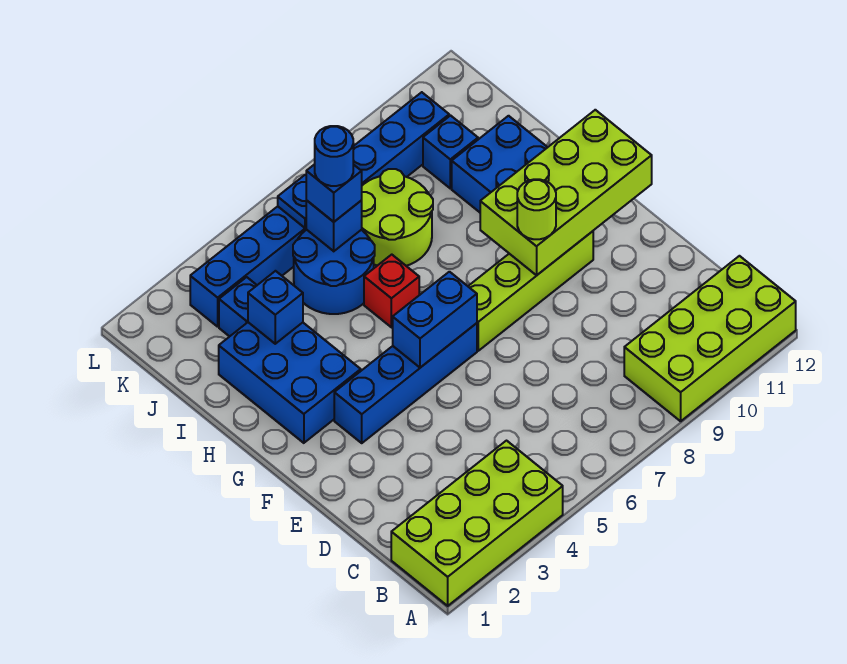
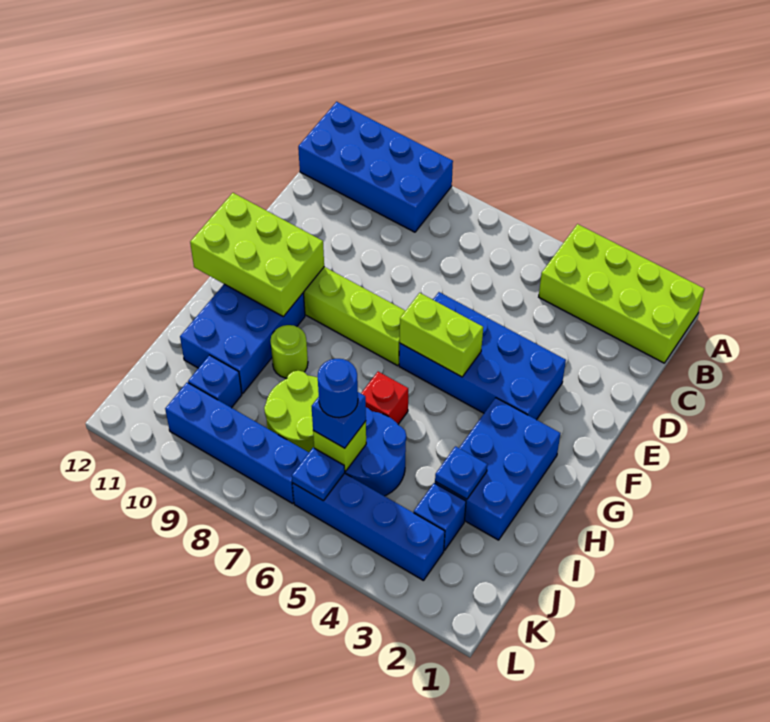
lime 2x4 brick [624,256,796,421] -> blue 2x4 brick [298,102,453,232]
blue 1x4 brick [334,323,477,443] -> blue 2x4 brick [399,292,566,420]
blue 1x2 brick [393,272,477,368] -> lime 1x2 brick [400,293,483,377]
lime 2x4 brick [480,110,652,275] -> lime 2x3 brick [190,193,324,317]
lime 1x1 round brick [517,179,556,239] -> lime 1x1 round brick moved to [270,325,308,378]
blue 1x1 brick [248,271,303,344] -> blue 1x1 plate [435,446,487,499]
blue 1x1 brick [306,200,362,251] -> lime 1x1 brick [313,421,366,471]

